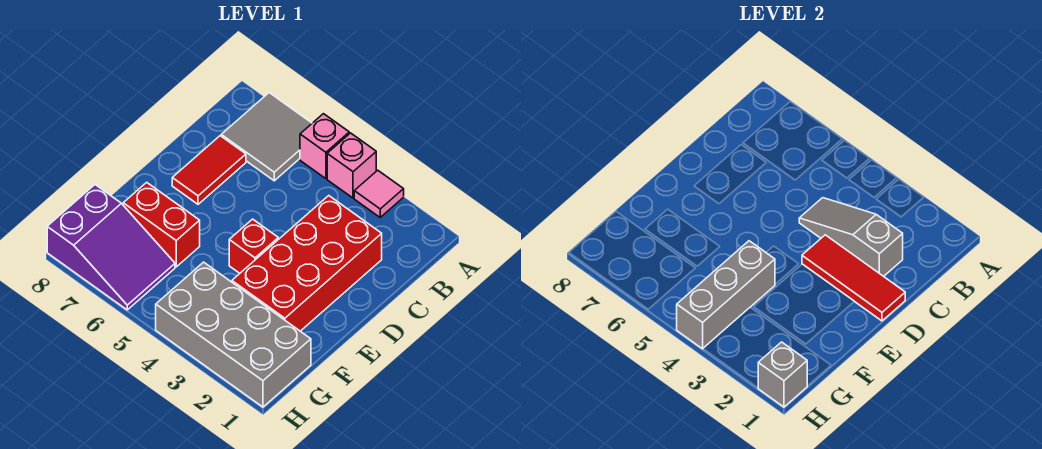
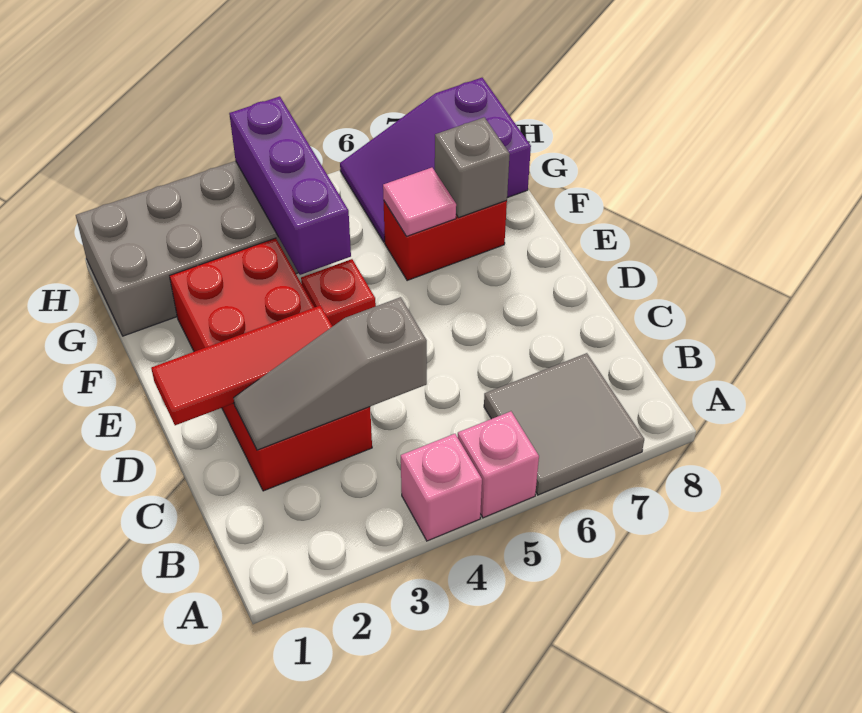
pink 1x1 tile [354,170,404,217] -> pink 1x1 tile moved to [383,168,456,236]
grey 1x3 slope [799,198,903,276] -> grey 1x3 slope turned to [234,297,427,450]
red 1x2 tile [172,136,246,204] -> none
grey 1x3 brick [677,241,775,349] -> purple 1x3 brick [229,96,351,275]
grey 1x1 brick [758,342,807,407] -> grey 1x1 brick moved to [435,117,510,218]

